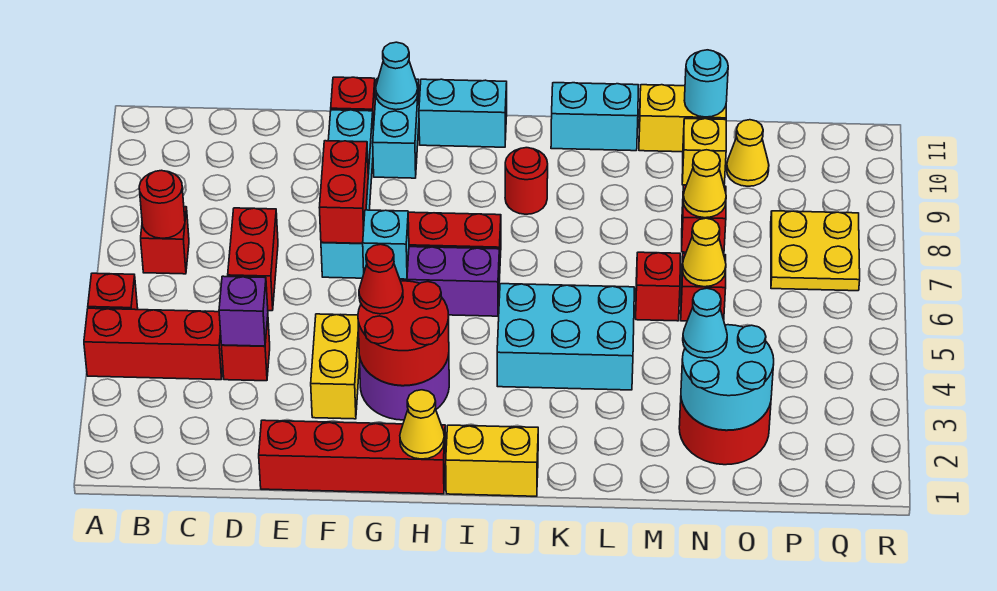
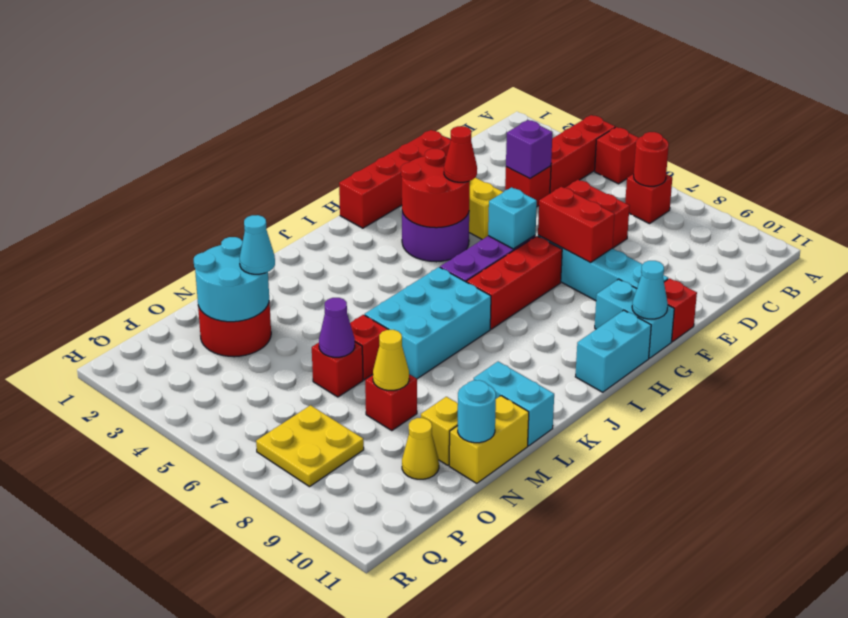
yellow 1x1 cone [400,390,444,459] -> none
yellow 1x2 brick [446,425,538,496] -> none
cyan 2x3 brick [497,284,634,390] -> cyan 2x3 brick moved to [365,267,491,379]
red 1x1 round brick [505,148,548,214] -> none
cyan 1x2 brick [551,83,638,151] -> cyan 1x2 brick turned to [474,362,554,446]
yellow 1x1 cone [682,218,726,287] -> purple 1x1 cone [319,298,355,357]

